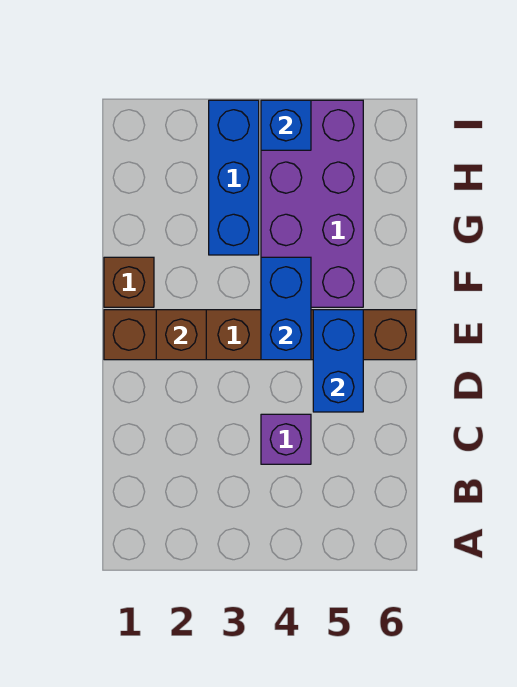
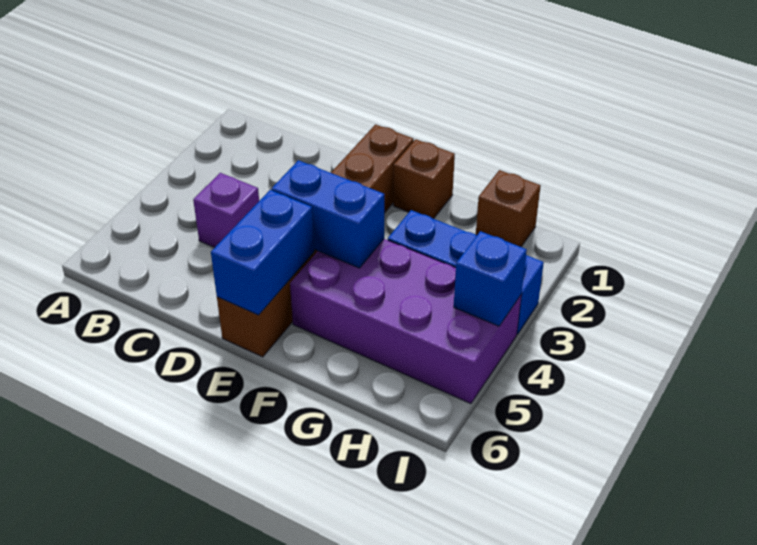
blue 1x2 brick [313,310,363,412] -> blue 1x2 brick turned to [211,190,314,315]
brown 1x1 brick [156,310,206,360] -> brown 1x1 brick moved to [476,170,541,247]

